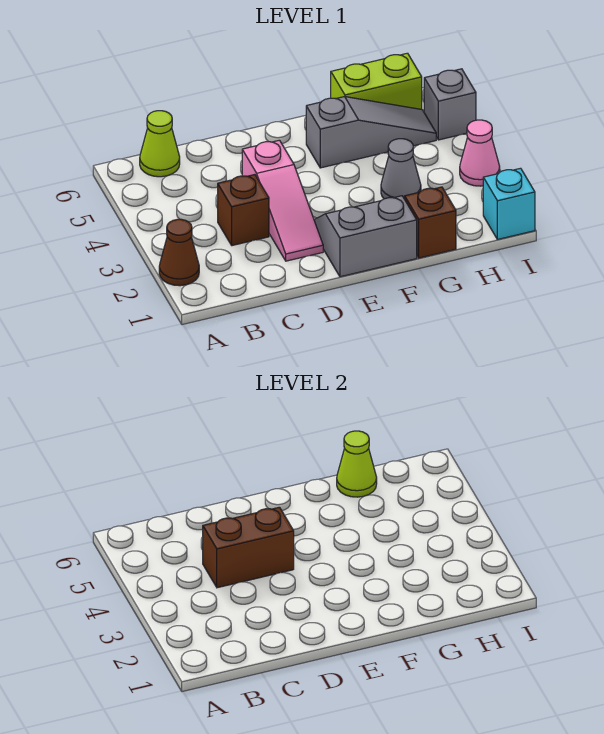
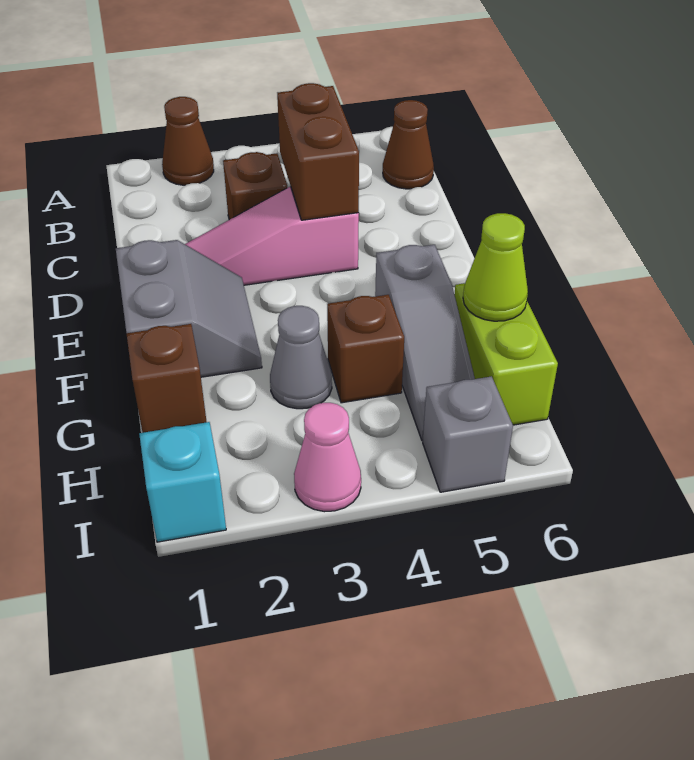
lime 1x1 cone [140,111,180,177] -> brown 1x1 cone [383,100,434,189]
none -> brown 1x1 brick [327,295,404,403]

